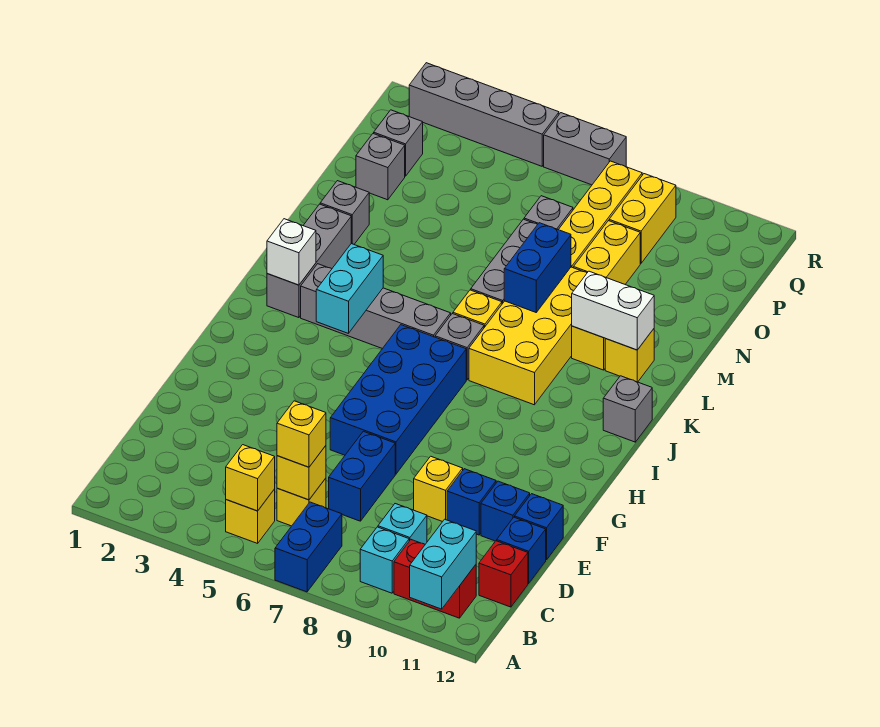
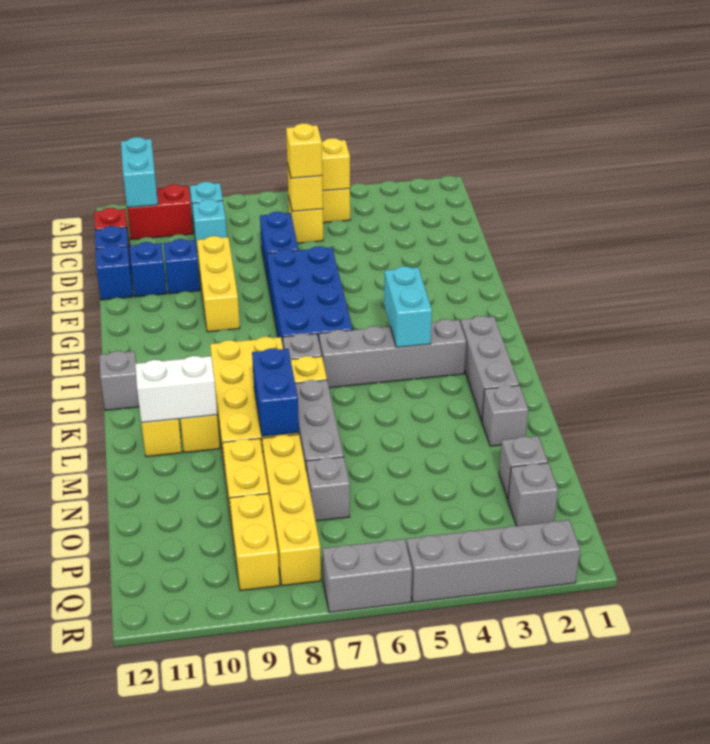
blue 1x2 brick [275,502,342,592] -> none
yellow 1x1 brick [414,456,463,522] -> yellow 1x3 brick [197,236,240,332]
white 1x1 brick [267,219,316,285] -> none

